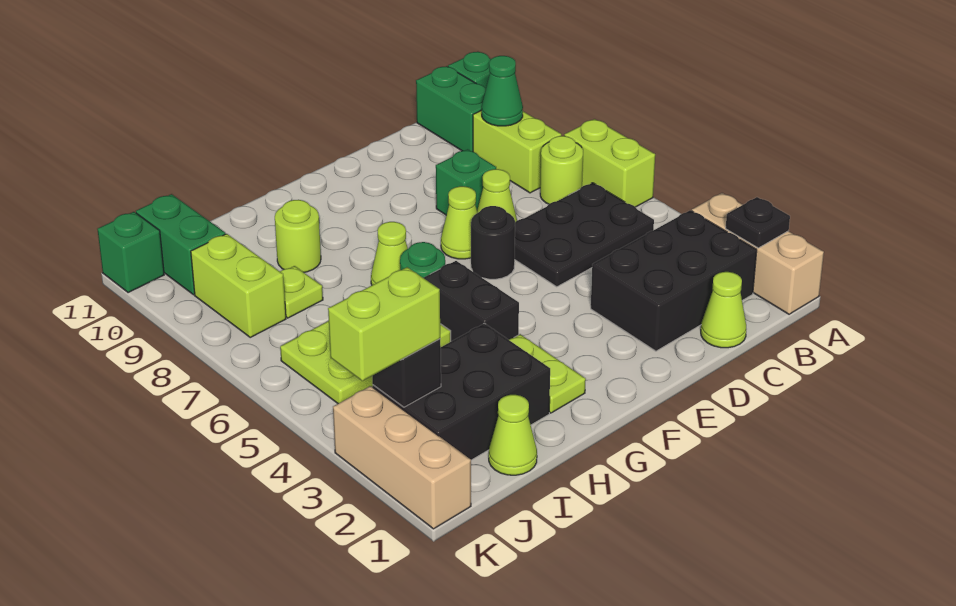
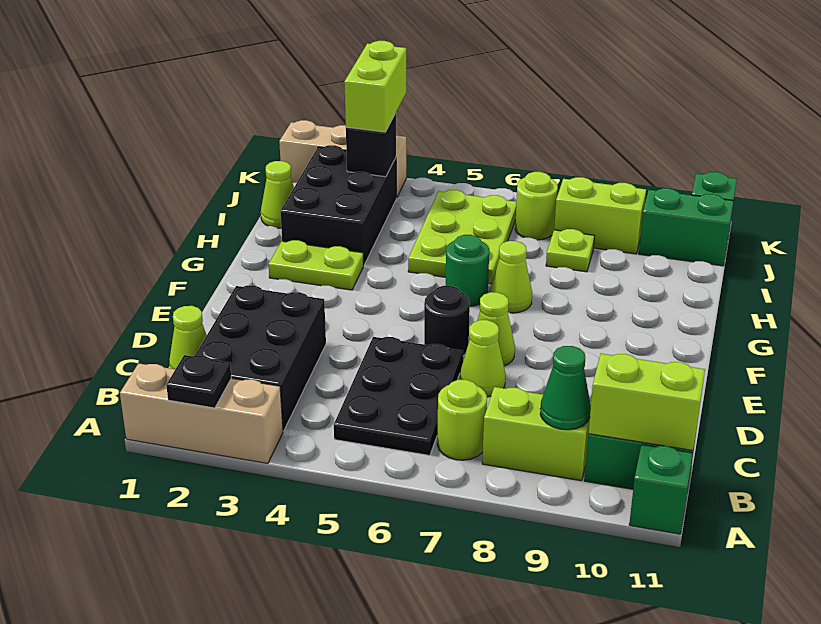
lime 1x2 brick [564,119,655,207] -> lime 1x2 brick moved to [589,354,705,450]
green 1x1 brick [436,149,496,215] -> none
black 1x2 brick [424,261,519,341] -> none
lime 1x1 round brick [275,200,321,272] -> lime 1x1 round brick moved to [515,172,558,240]

